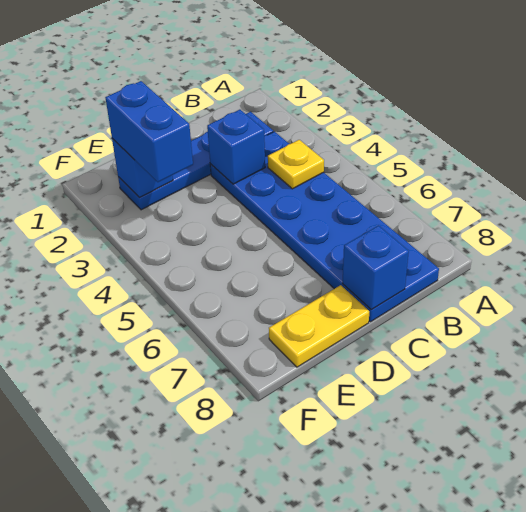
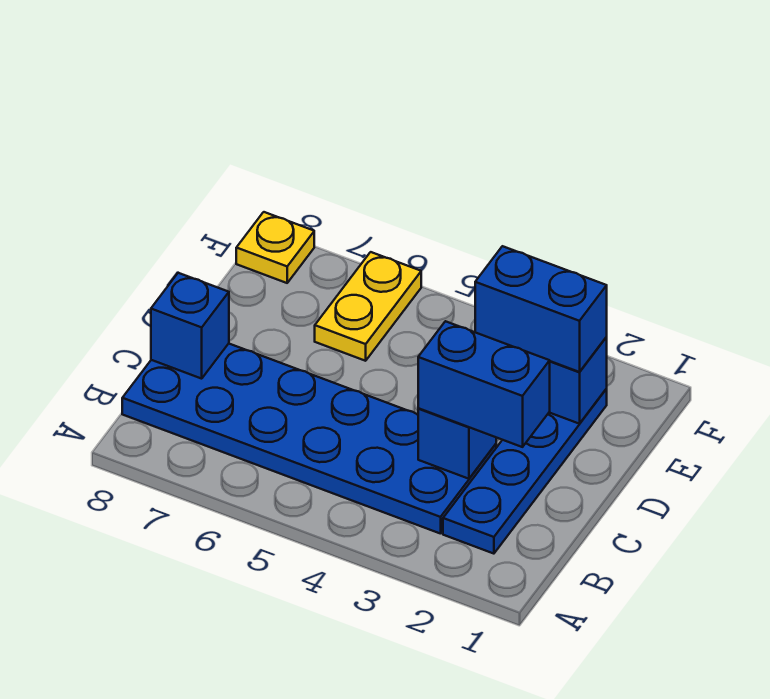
yellow 1x1 plate [268,140,324,189] -> yellow 1x1 plate moved to [236,212,314,283]
none -> blue 1x2 brick [418,321,550,447]
yellow 1x2 plate [269,285,369,367] -> yellow 1x2 plate moved to [315,252,421,361]

